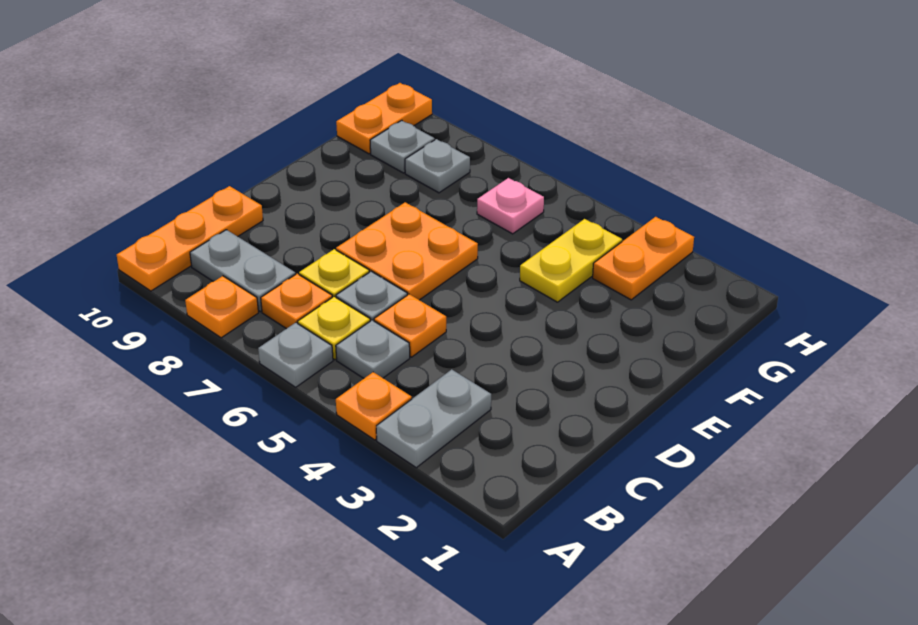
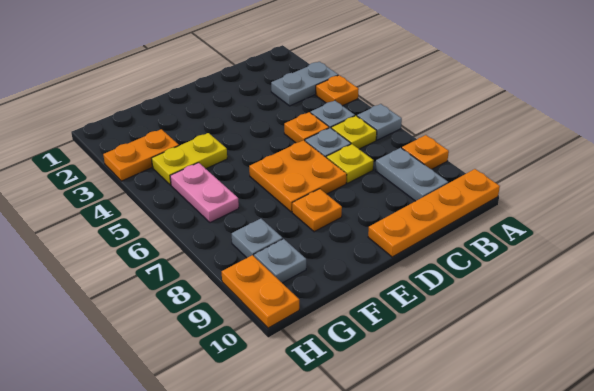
orange 1x3 plate [117,186,263,291] -> orange 1x4 plate [368,169,500,257]
orange 1x1 plate [261,274,332,329] -> orange 1x1 plate moved to [292,189,342,232]
pink 1x1 plate [477,178,544,234] -> pink 1x2 plate [170,163,239,223]
orange 1x2 plate [336,83,432,154] -> orange 1x2 plate turned to [222,255,299,328]

